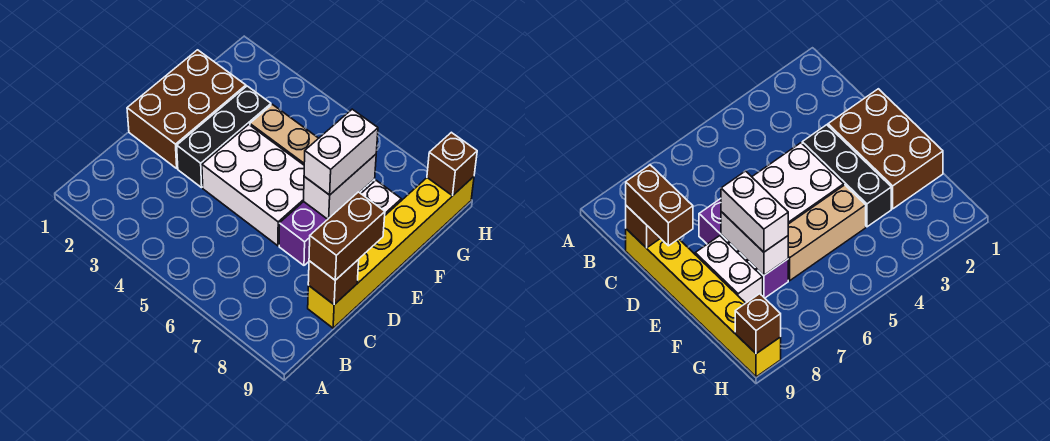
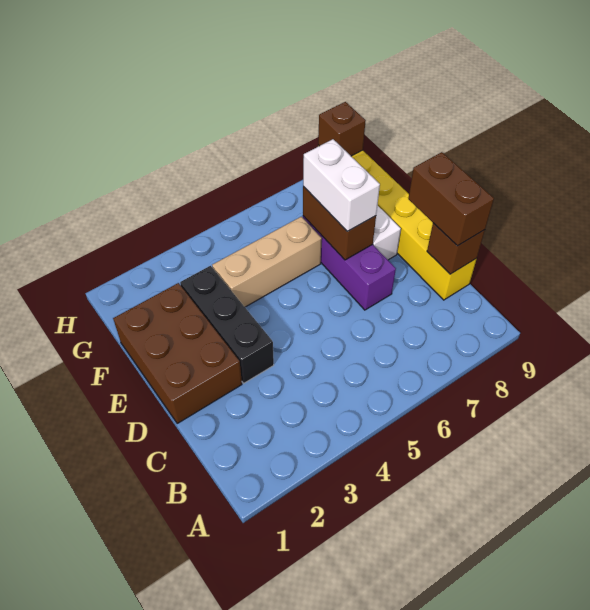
white 2x3 brick [202,125,304,246] -> none
white 1x2 brick [304,154,376,219] -> brown 1x2 brick [303,187,376,260]

